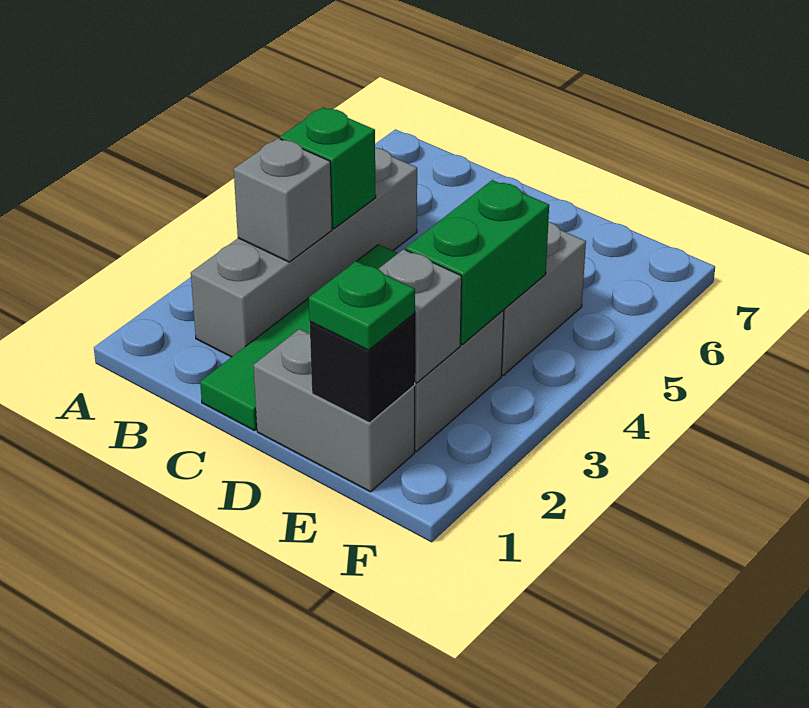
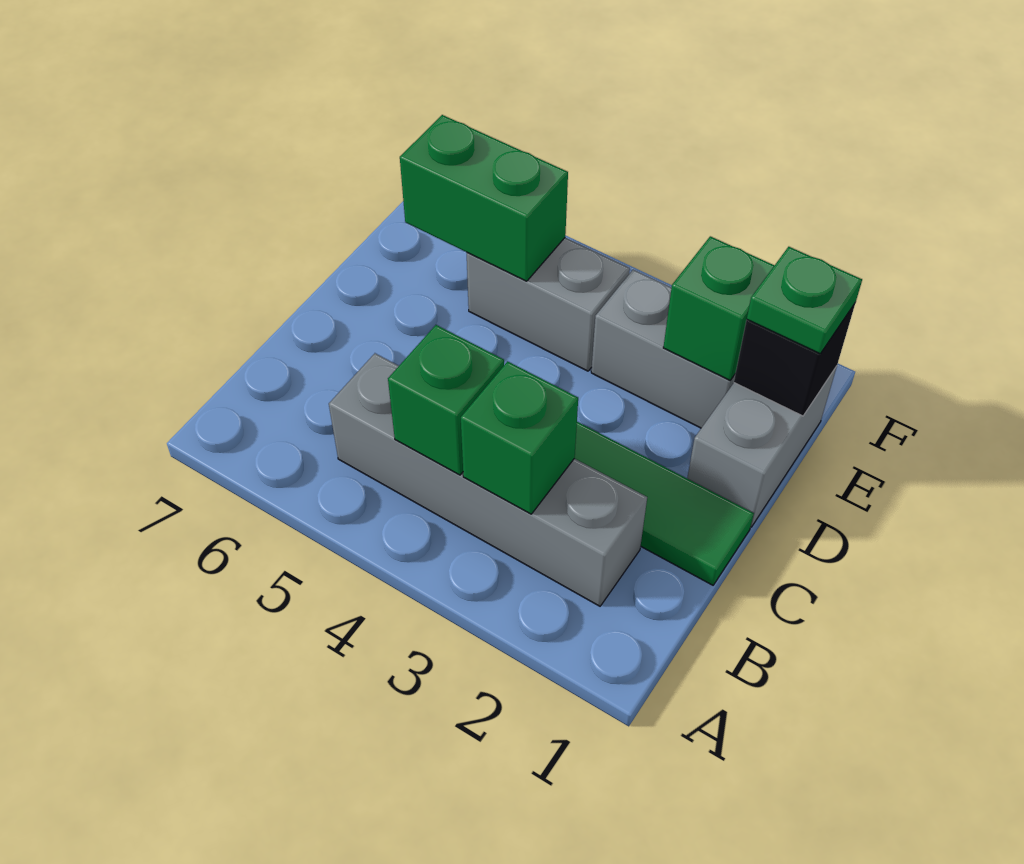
grey 1x1 brick [234,138,332,262] -> green 1x1 brick [461,361,578,514]
grey 1x1 brick [379,249,462,383] -> green 1x1 brick [663,236,774,380]
green 1x2 brick [406,180,549,344] -> green 1x2 brick moved to [400,115,568,281]

